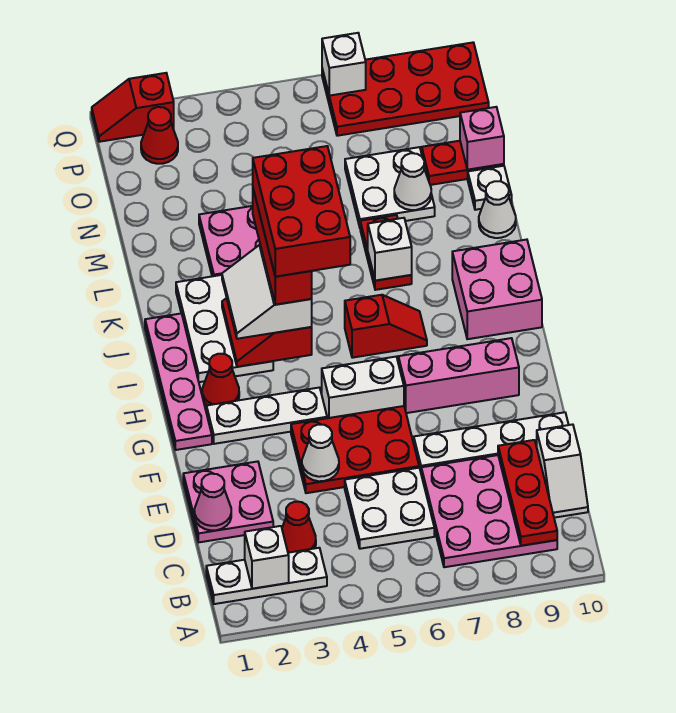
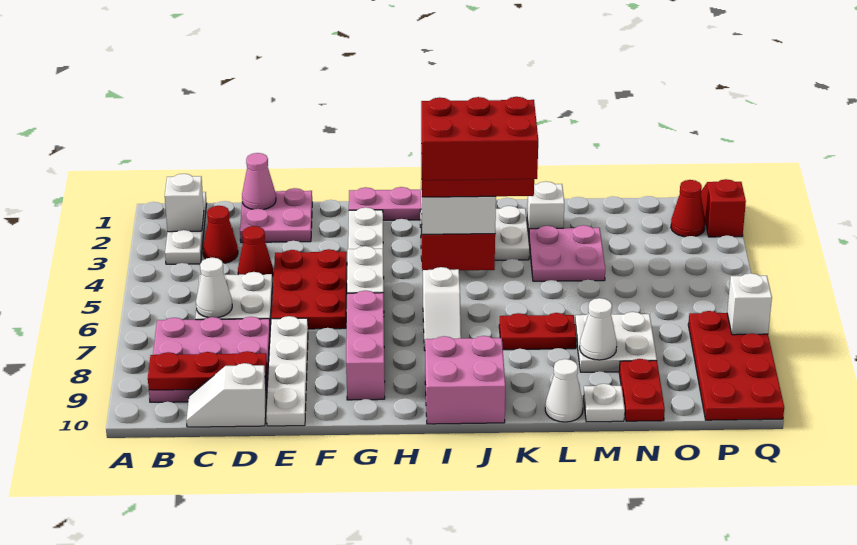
white 1x1 cone [302,424,339,481] -> white 1x1 cone moved to [196,258,232,318]
red 1x1 cone [202,354,239,405] -> red 1x1 cone moved to [238,226,273,276]
red 1x2 slope [345,295,427,358] -> white 1x2 slope [423,267,461,350]
white 1x1 brick [368,218,412,281] -> white 1x1 brick moved to [527,181,564,236]
pink 1x1 brick [460,107,504,170] -> none

